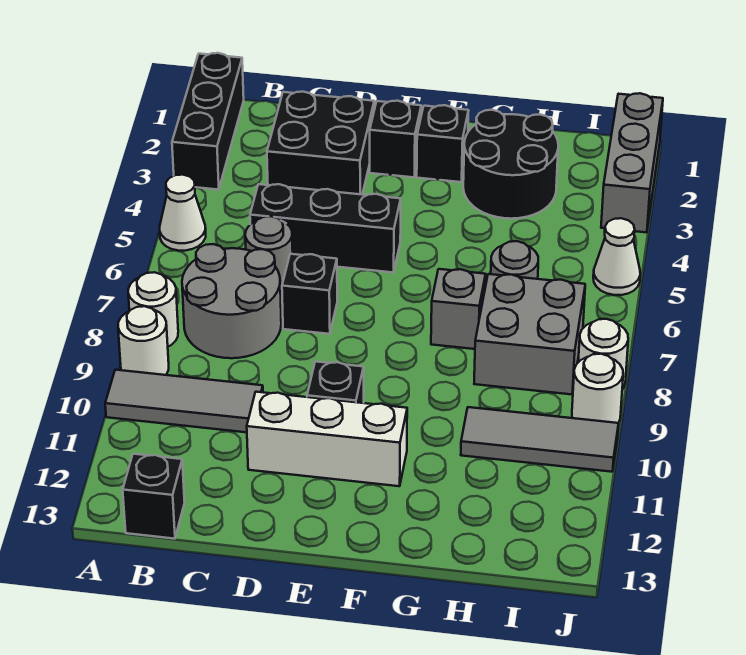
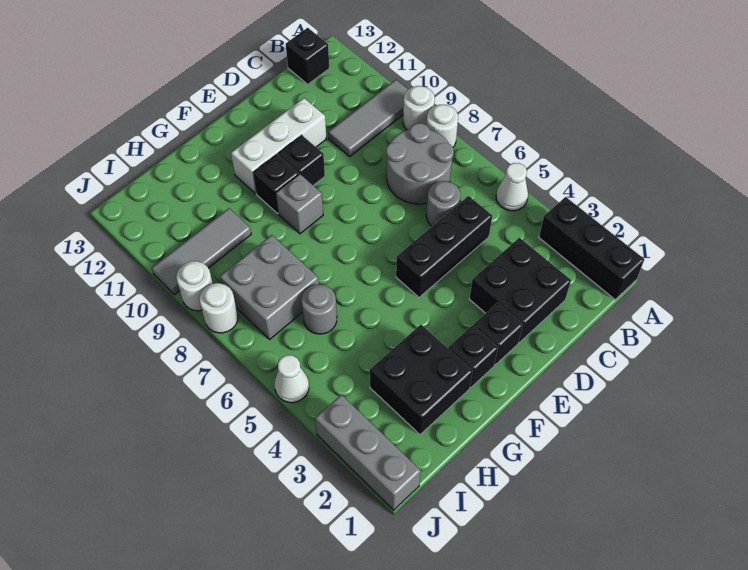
black 1x1 brick [282,254,337,334] -> black 1x1 brick moved to [253,154,299,213]
black 2x2 round brick [463,110,558,219] -> black 2x2 brick [370,325,473,435]
grey 1x1 brick [431,269,486,349] -> grey 1x1 brick moved to [276,174,323,234]

